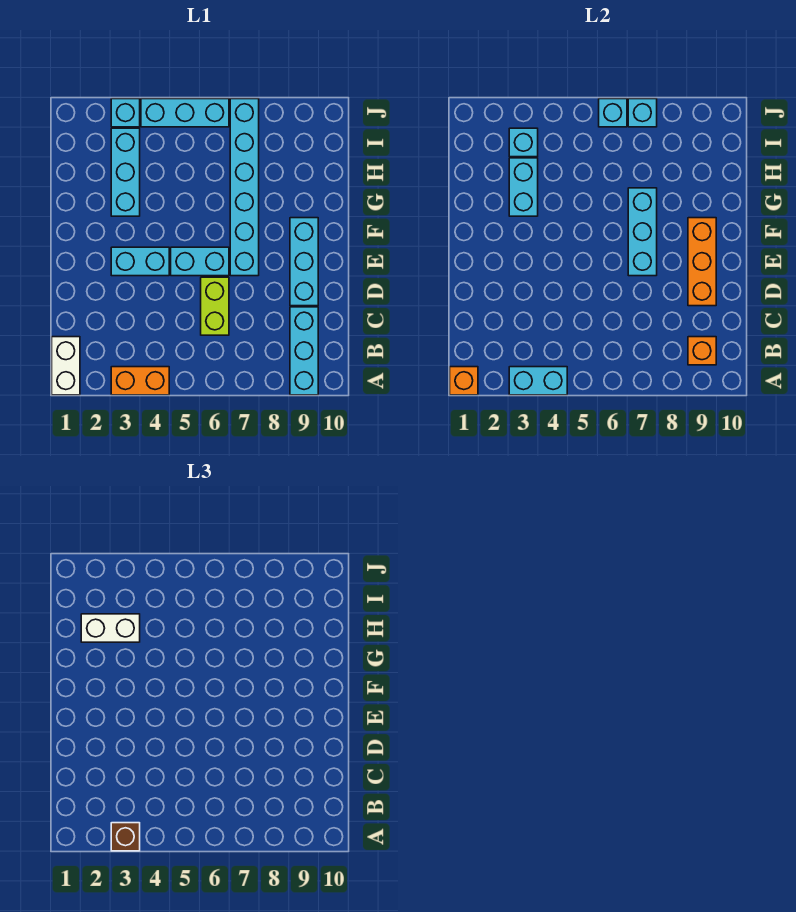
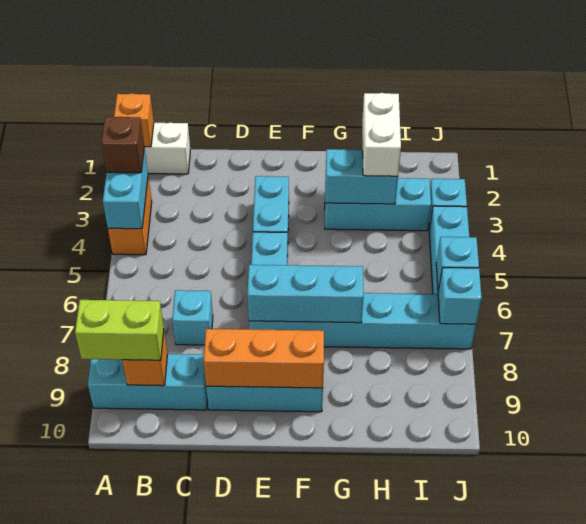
lime 1x2 brick [201,277,229,335] -> lime 1x2 brick moved to [75,300,164,360]
cyan 1x1 brick [509,128,538,157] -> cyan 1x1 brick moved to [172,290,213,345]

